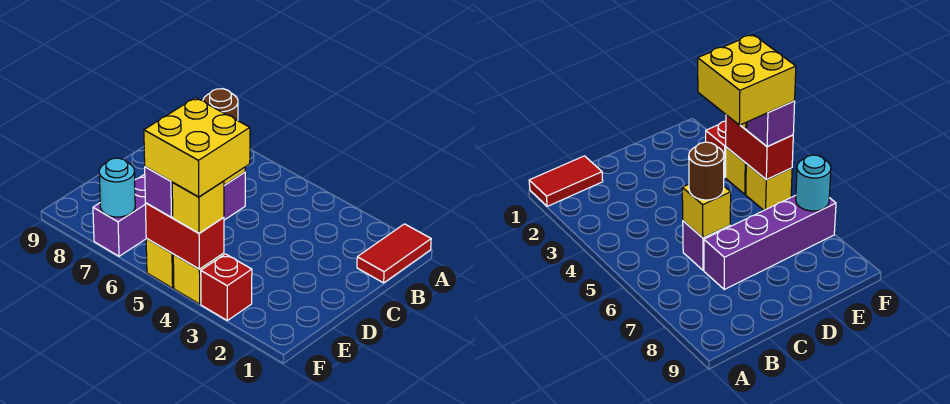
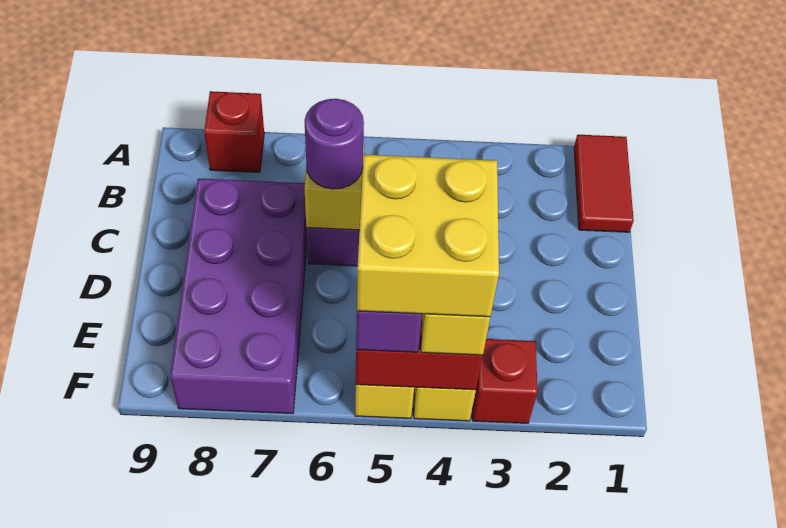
none -> red 1x1 brick [204,91,264,172]
brown 1x1 round brick [203,89,238,121] -> purple 1x1 round brick [305,99,364,189]
purple 1x4 brick [93,174,146,256] -> purple 2x4 brick [170,178,307,414]
cyan 1x1 round brick [99,158,135,217] -> none

